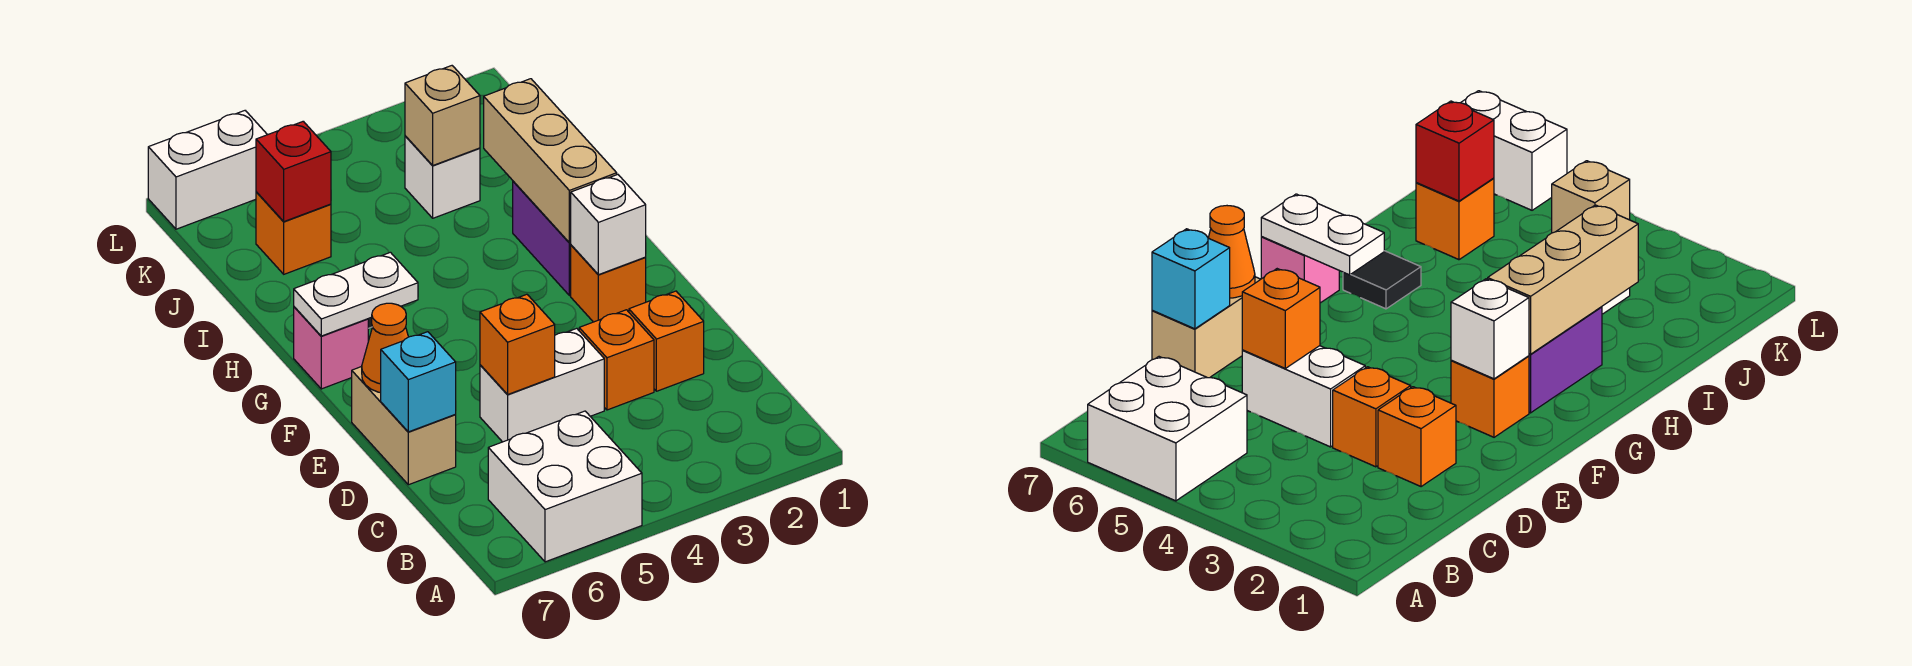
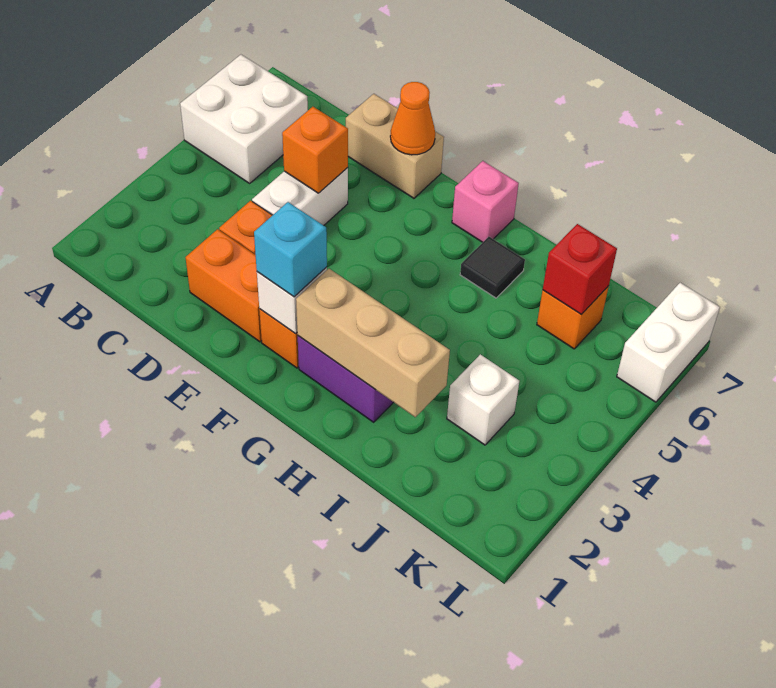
orange 1x1 brick [629,291,704,391] -> orange 1x2 brick [185,229,262,342]
cyan 1x1 brick [381,332,456,432] -> cyan 1x1 brick moved to [254,202,327,297]
white 1x2 plate [294,252,418,336] -> none
tan 1x1 brick [405,66,480,166] -> none

